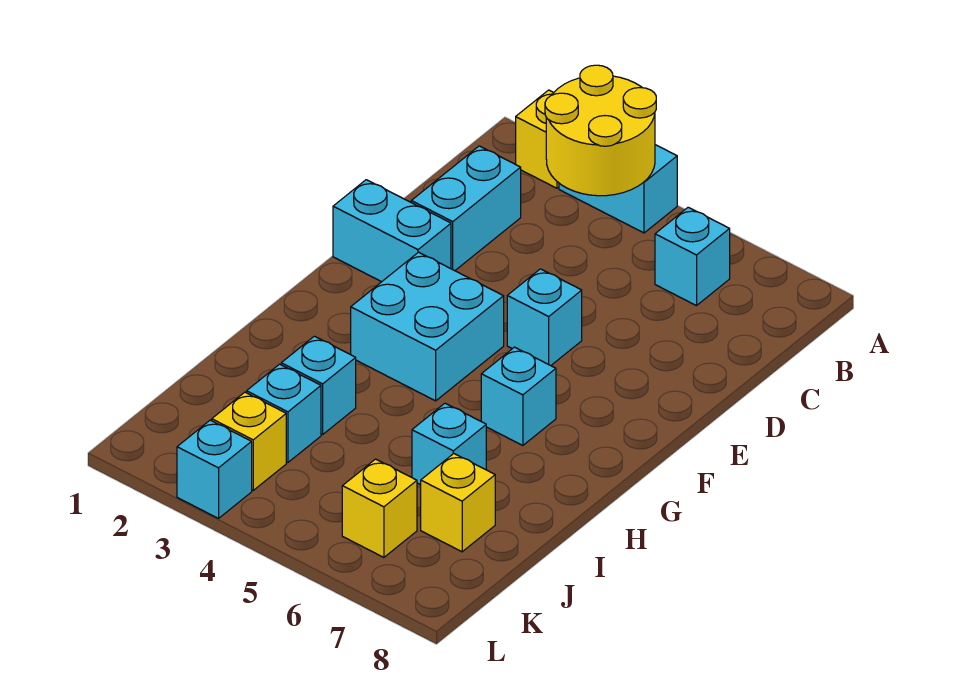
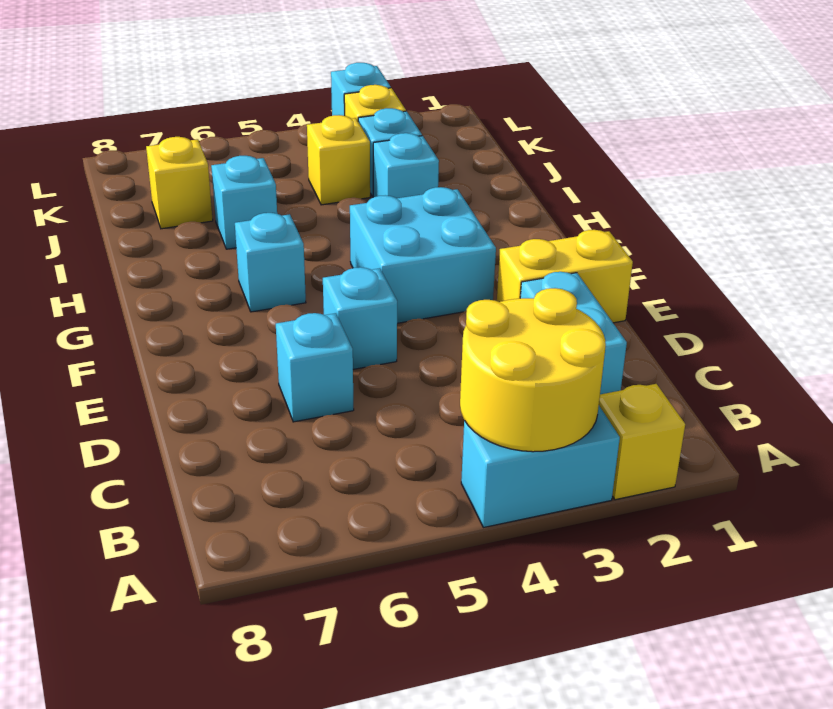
cyan 1x1 brick [655,207,730,306] -> cyan 1x1 brick moved to [276,313,354,422]
cyan 1x2 brick [333,180,451,282] -> yellow 1x2 brick [497,230,633,323]
yellow 1x1 brick [342,459,417,557] -> yellow 1x1 brick moved to [307,115,370,205]

